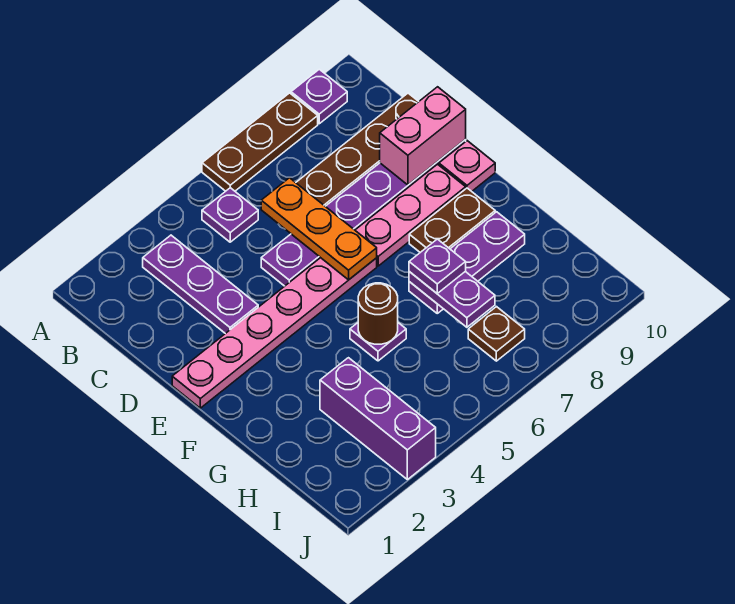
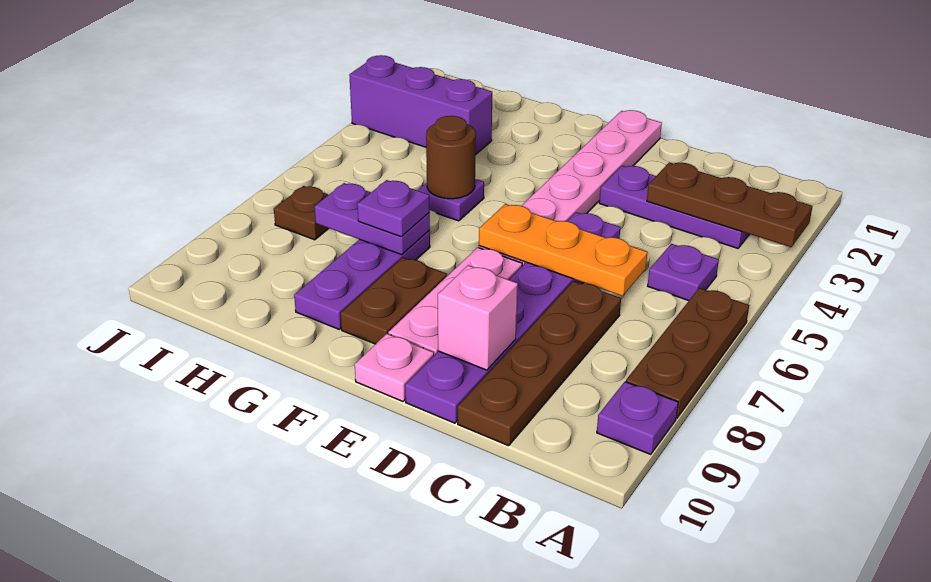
none -> brown 1x3 plate [647,162,813,247]
pink 1x2 brick [380,87,466,185] -> pink 1x1 brick [438,265,518,370]

